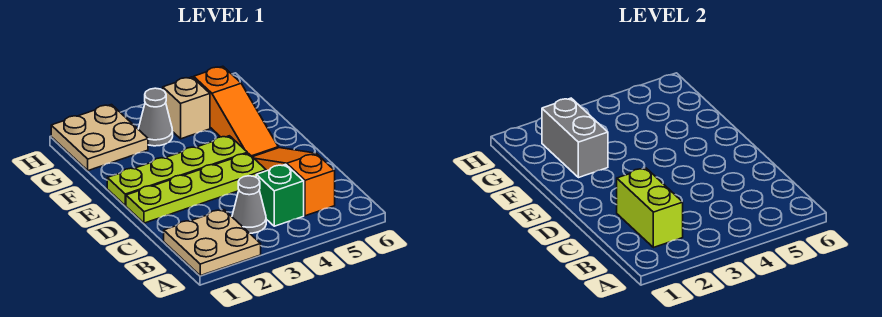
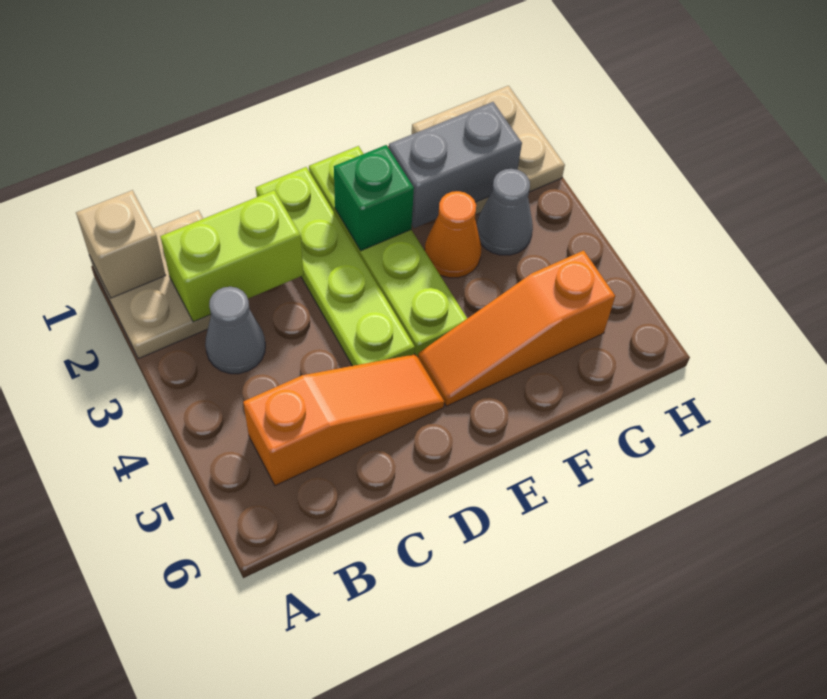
green 1x1 brick [256,164,304,226] -> green 1x1 brick moved to [334,145,414,251]
none -> orange 1x1 cone [425,191,481,278]
tan 1x1 brick [163,77,210,139] -> tan 1x1 brick moved to [76,190,166,298]

